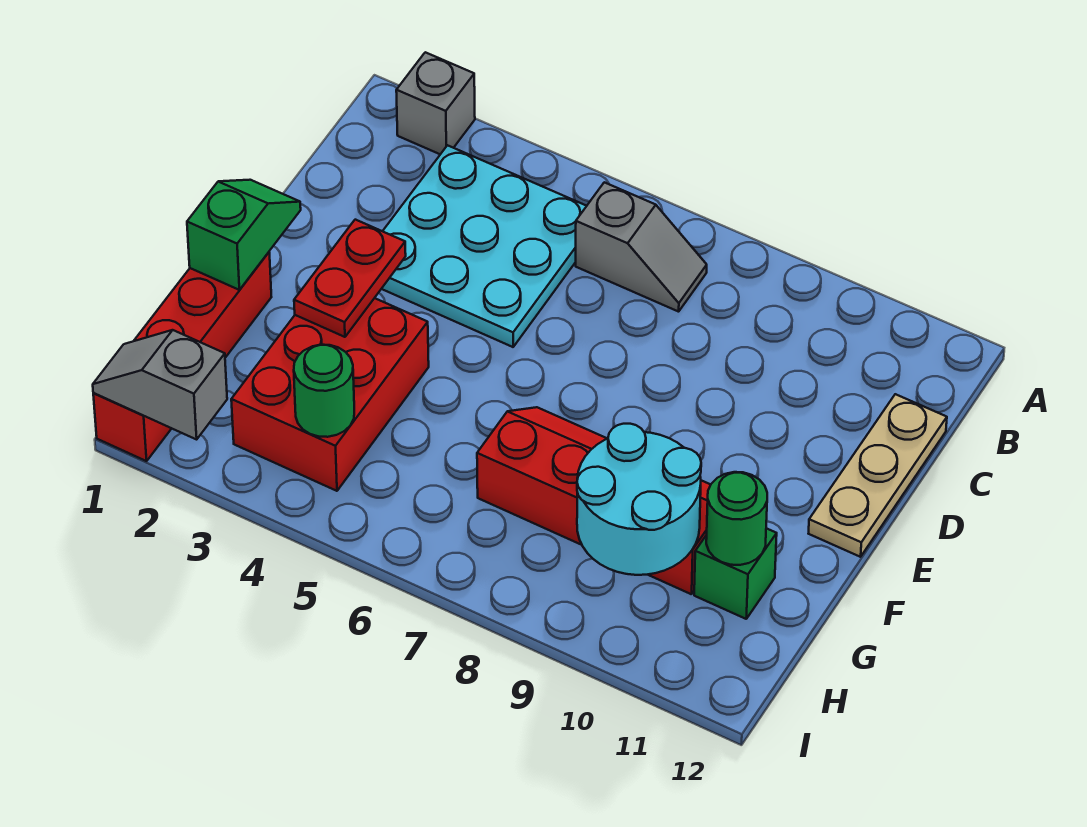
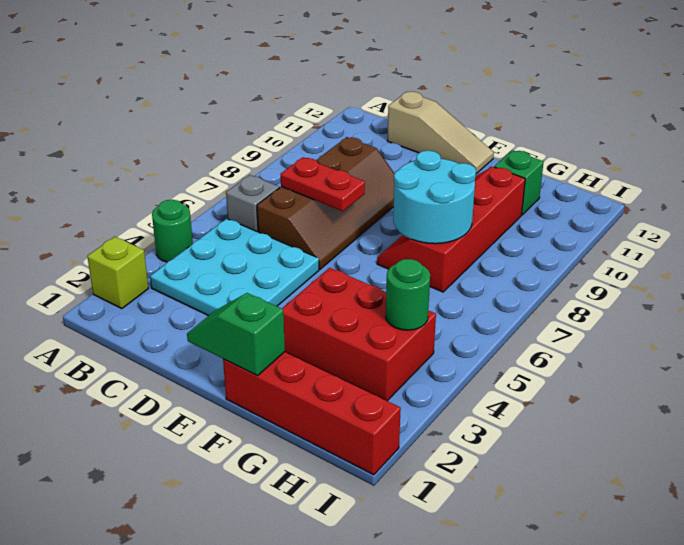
grey 1x1 brick [396,52,475,154] -> lime 1x1 brick [87,237,149,309]
none -> brown 2x4 slope [257,137,395,269]
tan 1x3 plate [808,394,947,557] -> tan 1x3 slope [387,92,494,174]
red 1x2 plate [294,220,406,337] -> red 1x2 plate moved to [280,157,365,211]
cyan 2x2 round brick [577,424,701,575] -> cyan 2x2 round brick moved to [393,151,476,244]
green 1x1 round brick [706,472,767,565] -> green 1x1 round brick moved to [152,200,193,262]
grey 1x2 slope [93,330,227,439] -> none

